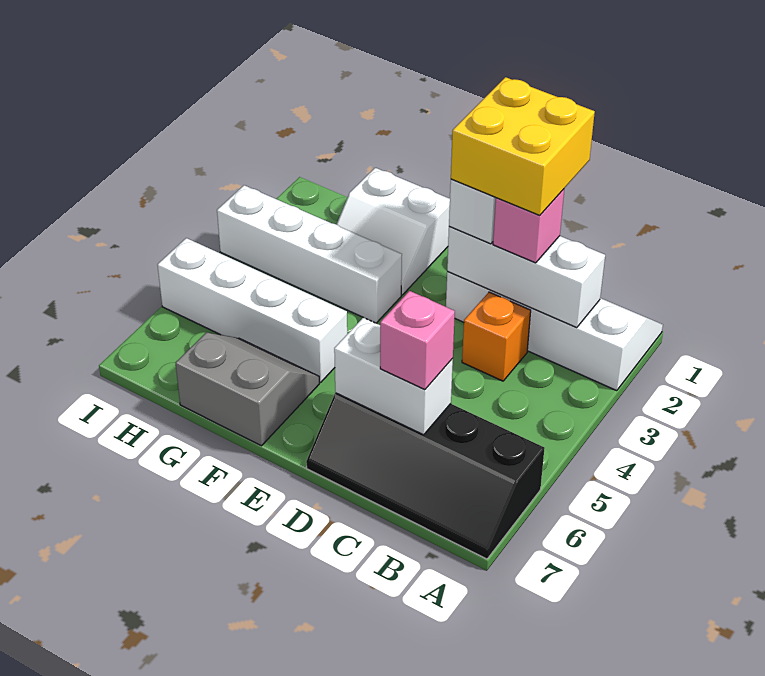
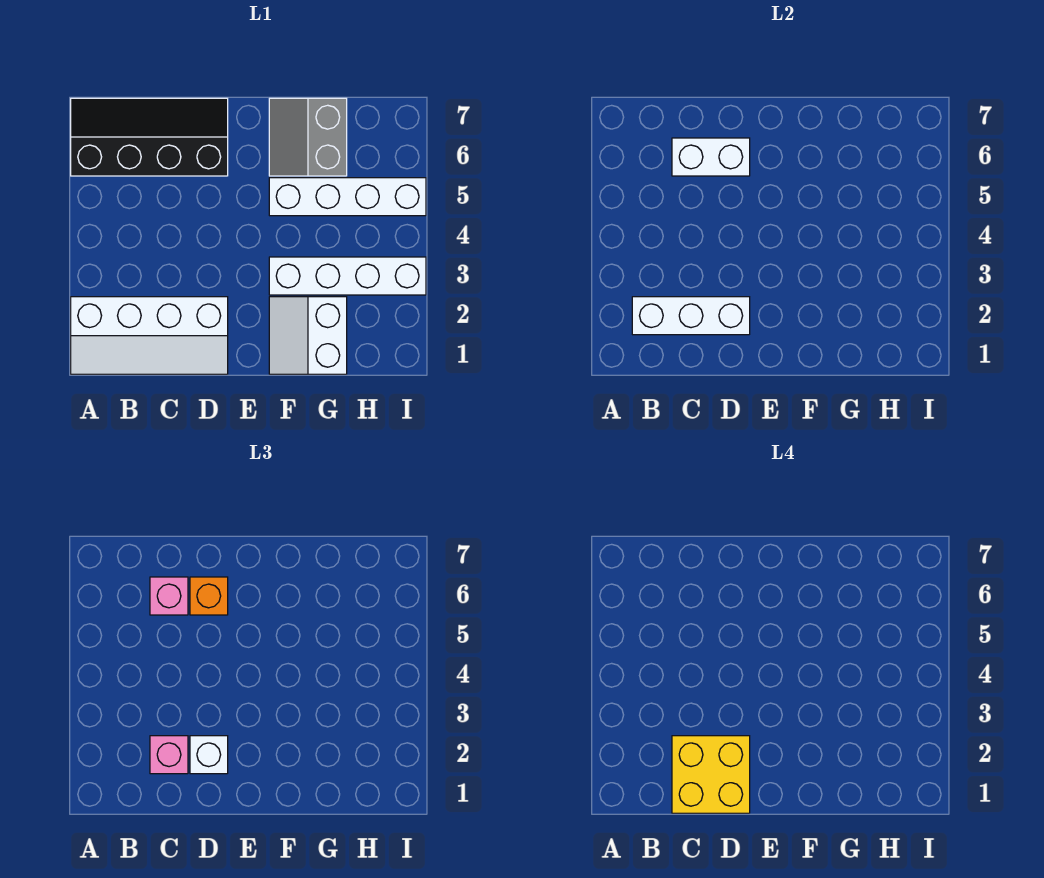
orange 1x1 brick [462,292,531,381] -> orange 1x1 brick moved to [190,577,228,615]
white 2x2 slope [336,168,450,295] -> white 2x2 slope turned to [269,297,347,374]
grey 2x2 slope [176,332,319,446] -> grey 2x2 slope turned to [269,98,347,176]

